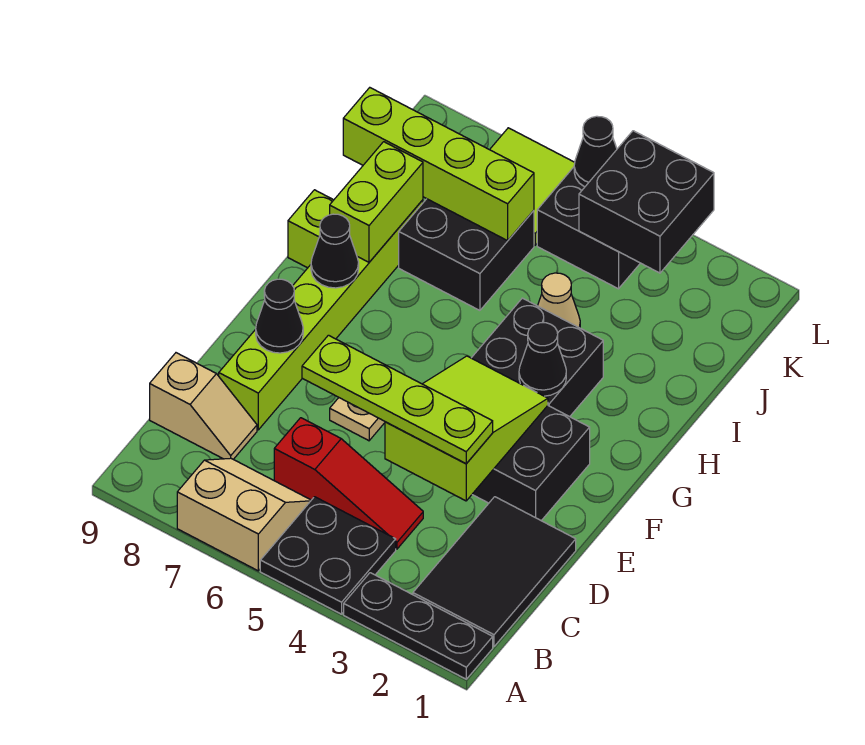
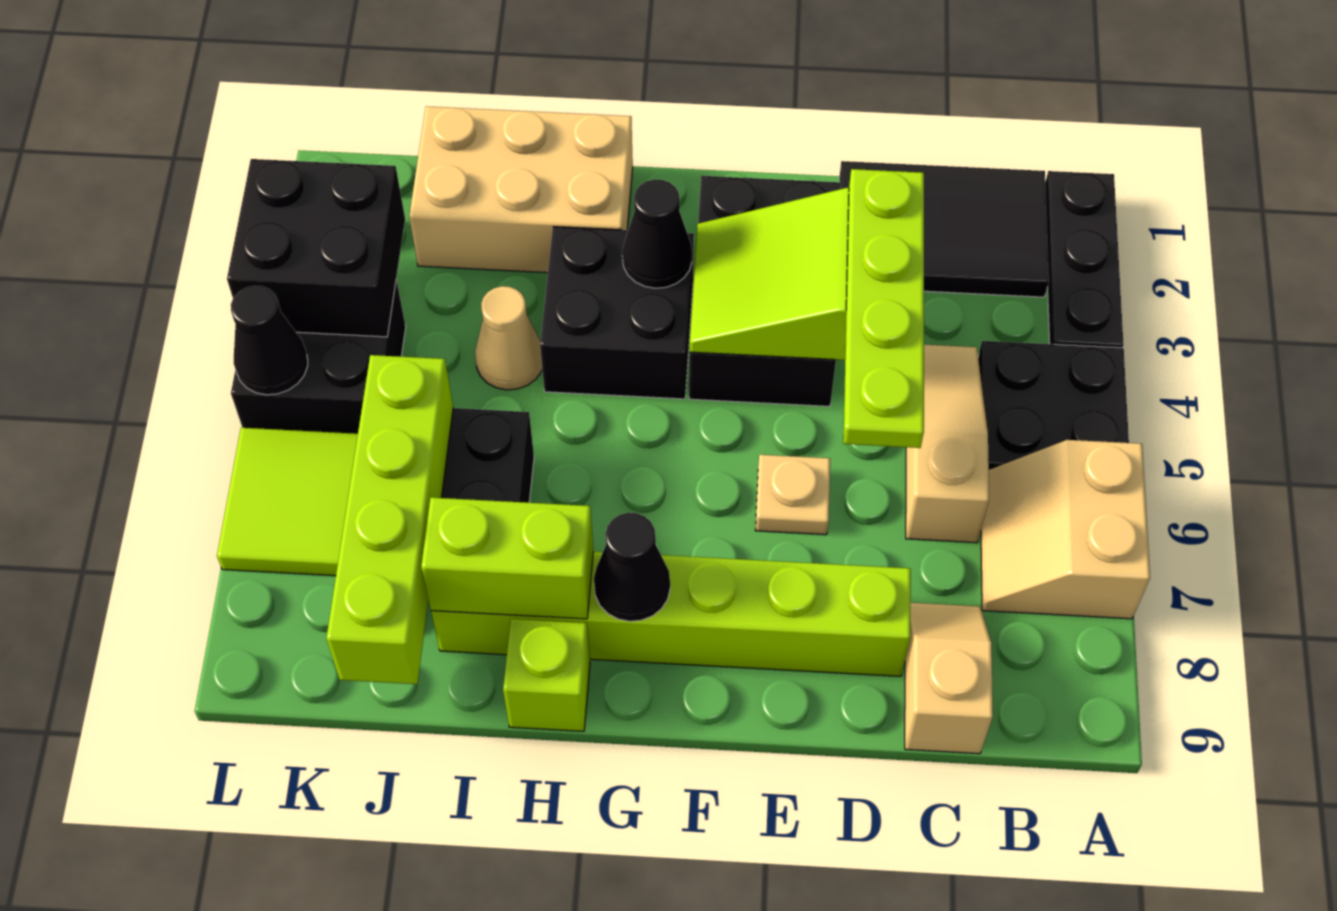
red 1x3 slope [274,418,423,549] -> tan 1x3 slope [906,345,989,543]
black 1x1 cone [256,279,303,353] -> none
none -> tan 2x3 brick [409,106,633,273]

